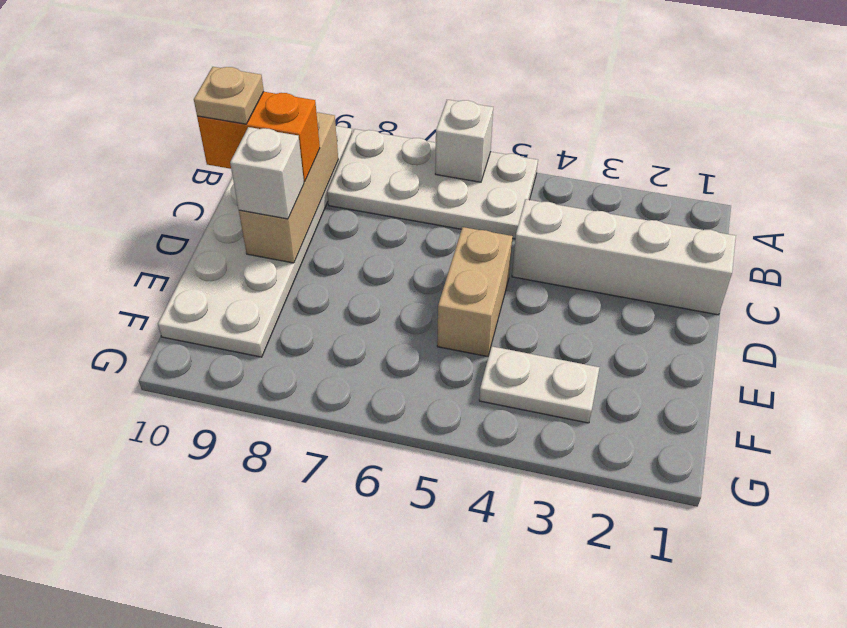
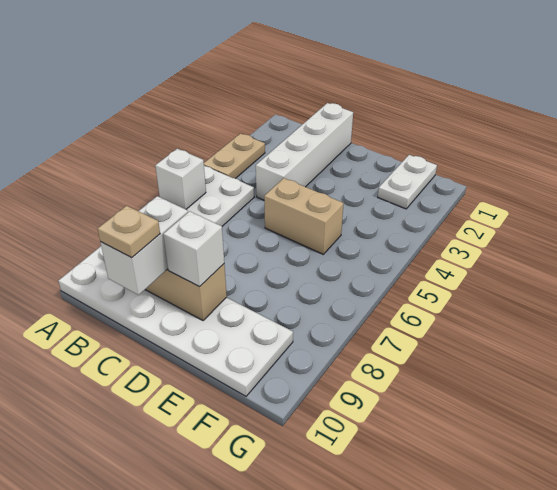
none -> tan 1x2 plate [204,133,265,179]
orange 1x2 brick [197,92,320,182] -> white 1x2 brick [100,196,188,295]
white 1x2 plate [479,346,600,423] -> white 1x2 plate moved to [378,155,437,209]

